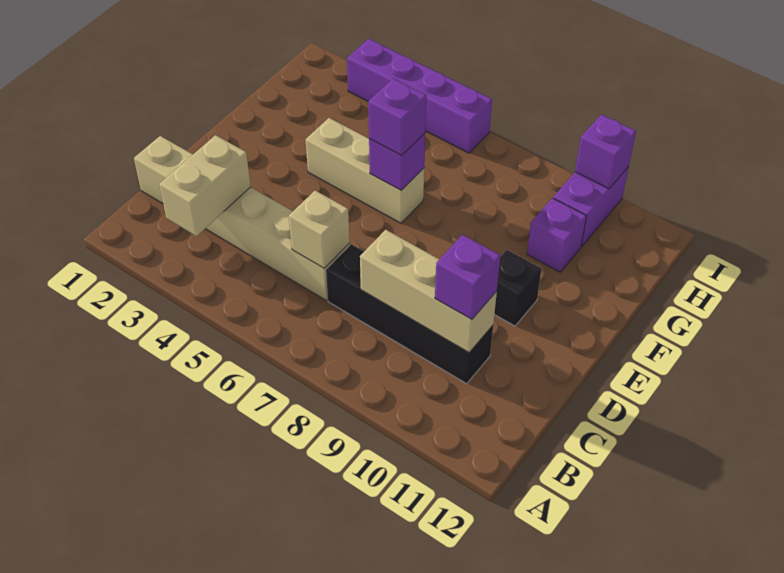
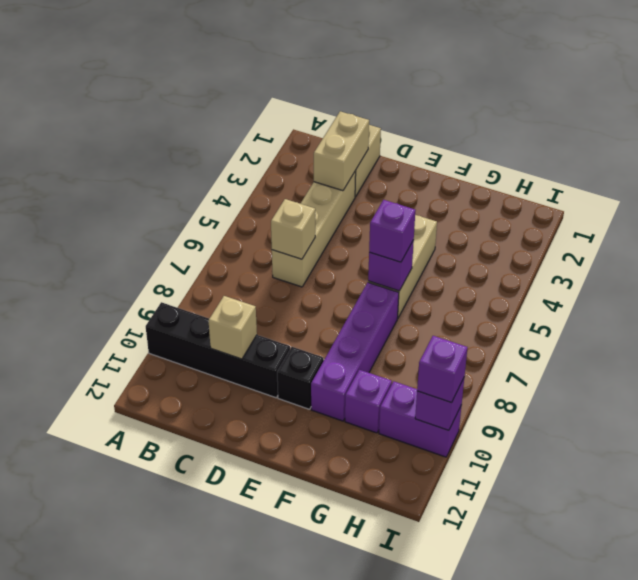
tan 1x2 brick [159,135,251,236] -> tan 1x2 brick turned to [314,111,369,191]
black 1x4 brick [326,244,493,384] -> black 1x4 brick turned to [146,302,290,398]
tan 1x3 brick [360,230,497,353] -> tan 1x1 brick [208,296,257,359]
purple 1x1 brick [435,235,500,319] -> purple 1x1 brick moved to [417,336,467,403]
purple 1x4 brick [347,39,492,153] -> purple 1x4 brick moved to [311,283,399,421]

